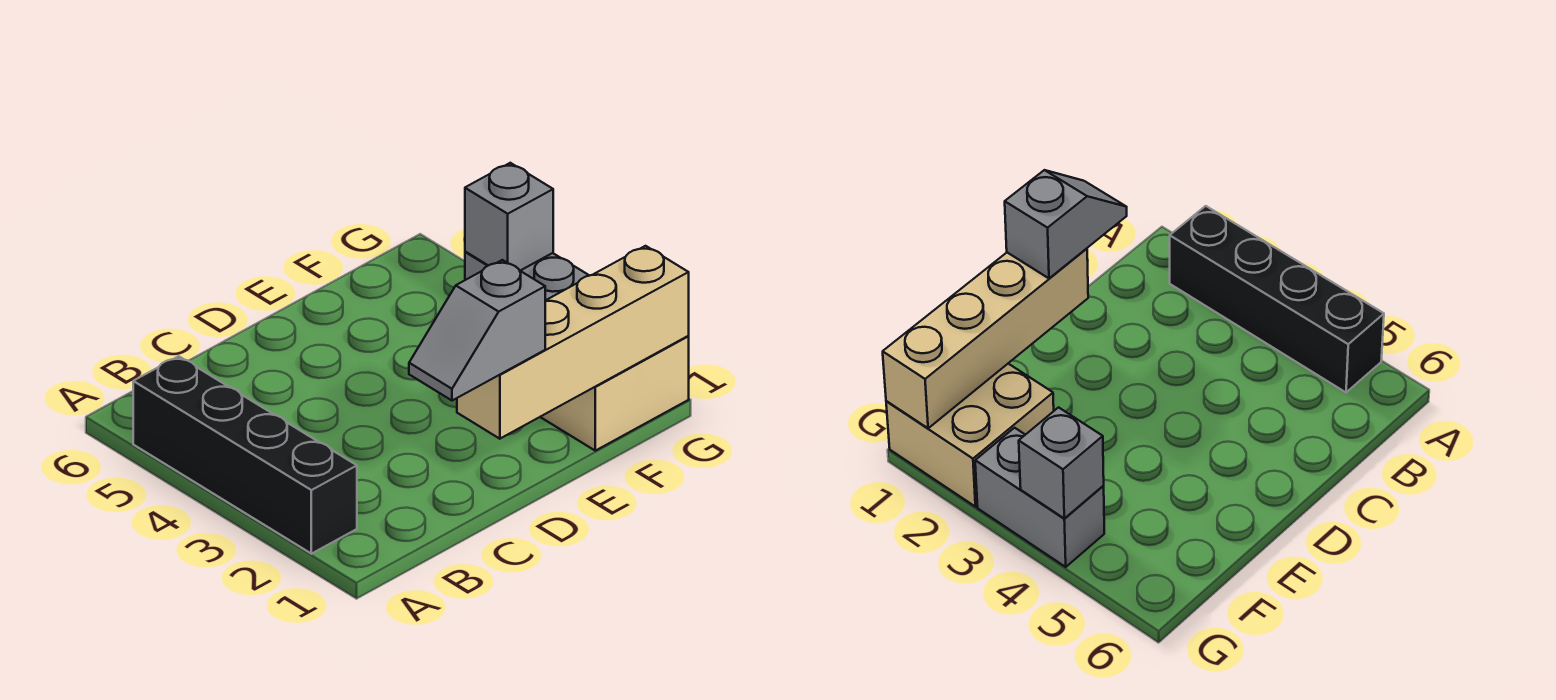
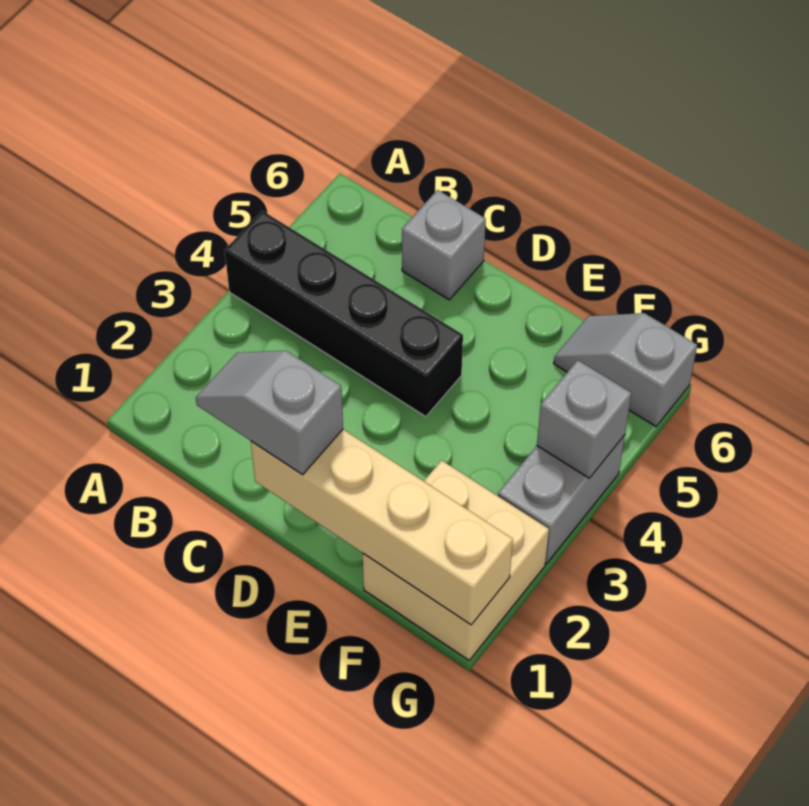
black 1x4 brick [133,356,357,554] -> black 1x4 brick turned to [225,211,463,417]
none -> grey 1x1 brick [402,190,486,300]
none -> grey 1x2 slope [554,313,697,426]

